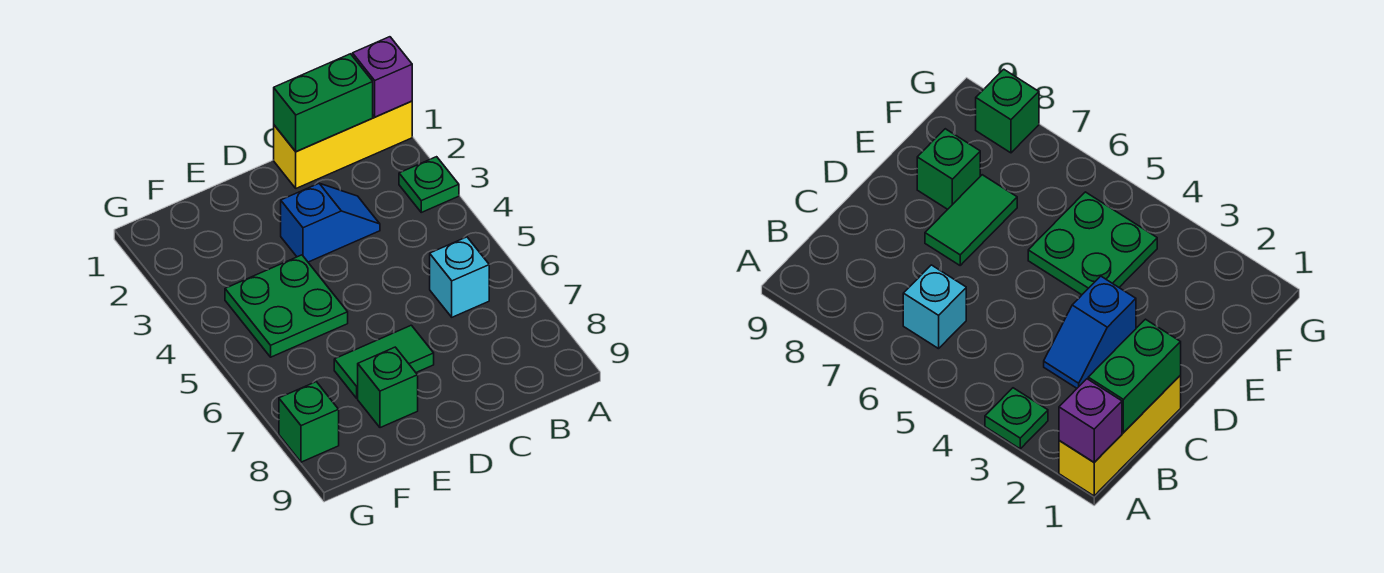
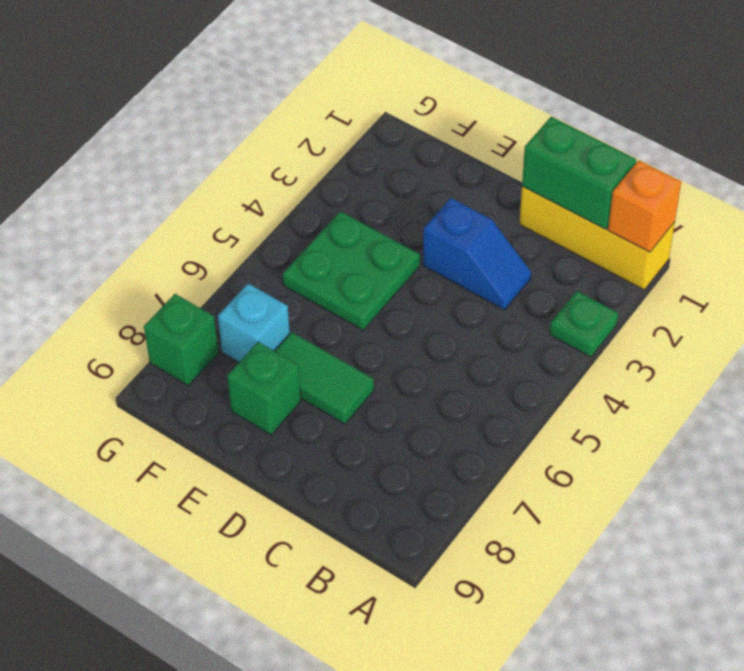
purple 1x1 brick [353,37,412,117] -> orange 1x1 brick [608,160,681,252]
cyan 1x1 brick [430,237,489,317] -> cyan 1x1 brick moved to [218,283,290,362]

